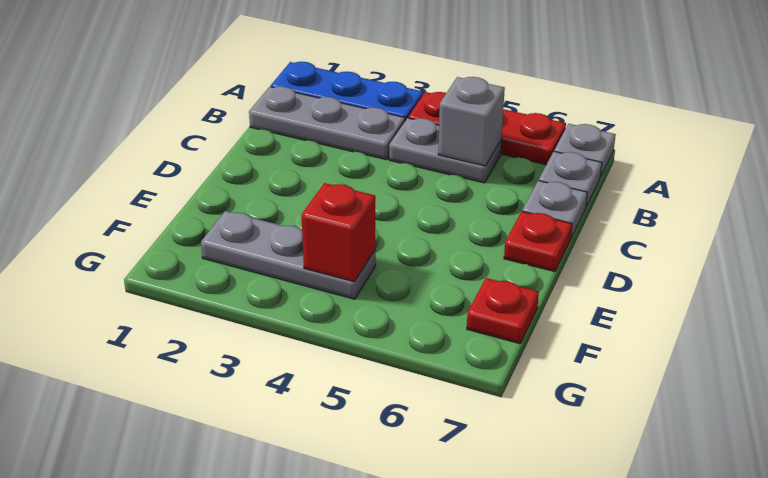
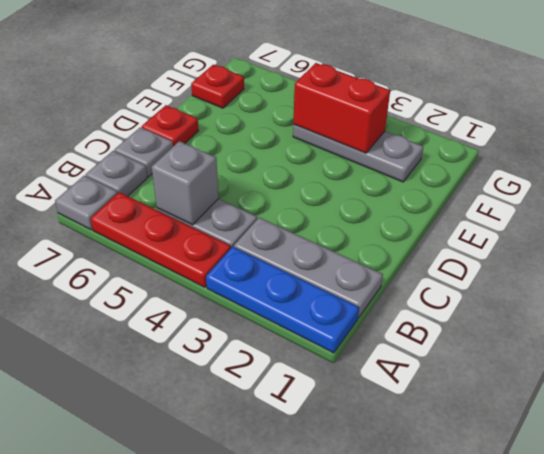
red 1x1 brick [301,183,376,282] -> red 1x2 brick [293,63,390,153]

